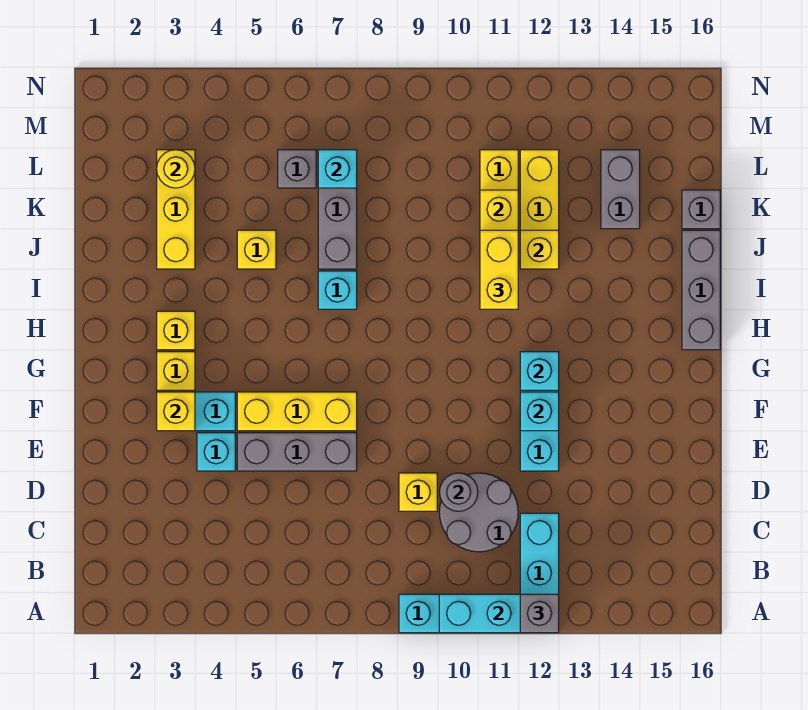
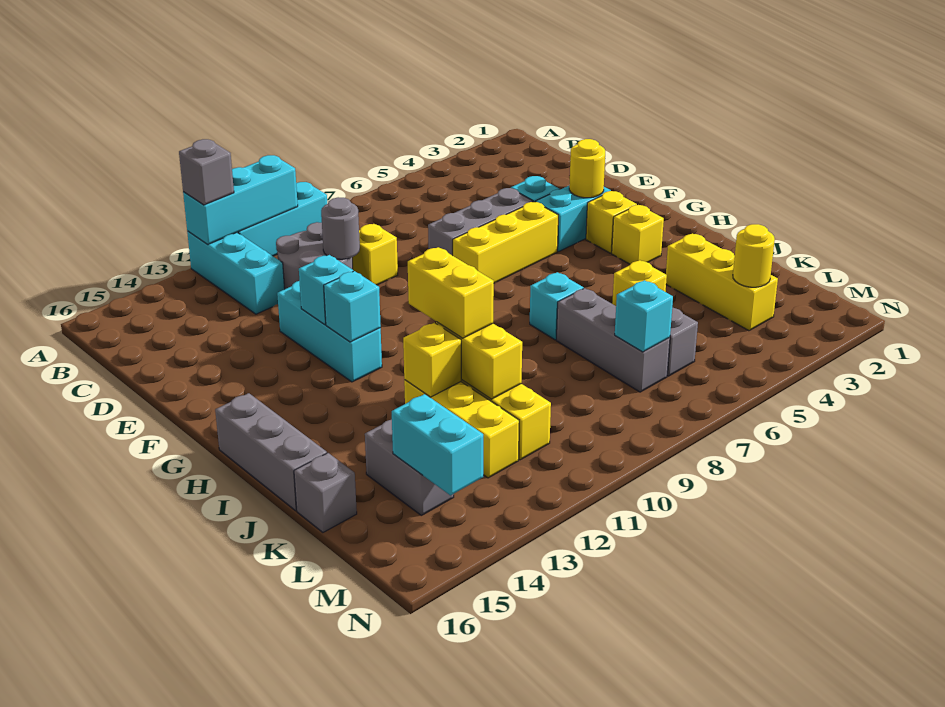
yellow 1x1 brick [157,392,195,431] -> yellow 1x1 round brick [569,139,605,198]
none -> cyan 1x2 brick [392,394,483,495]

